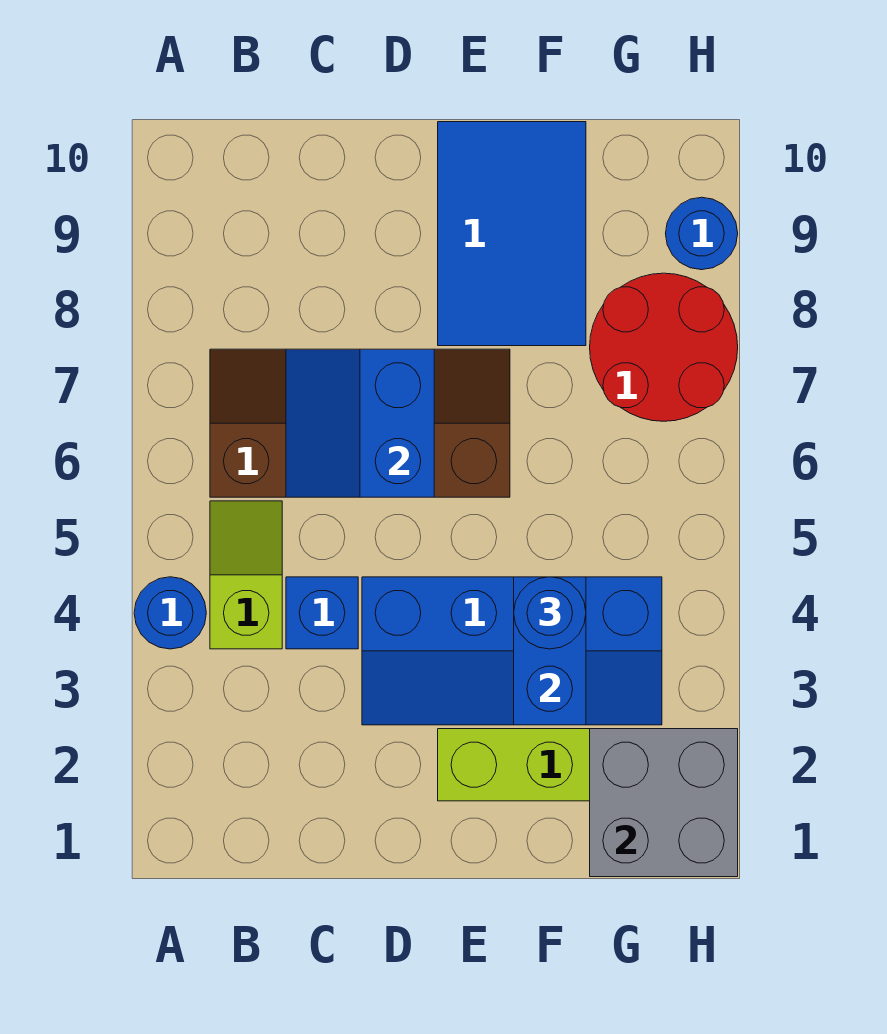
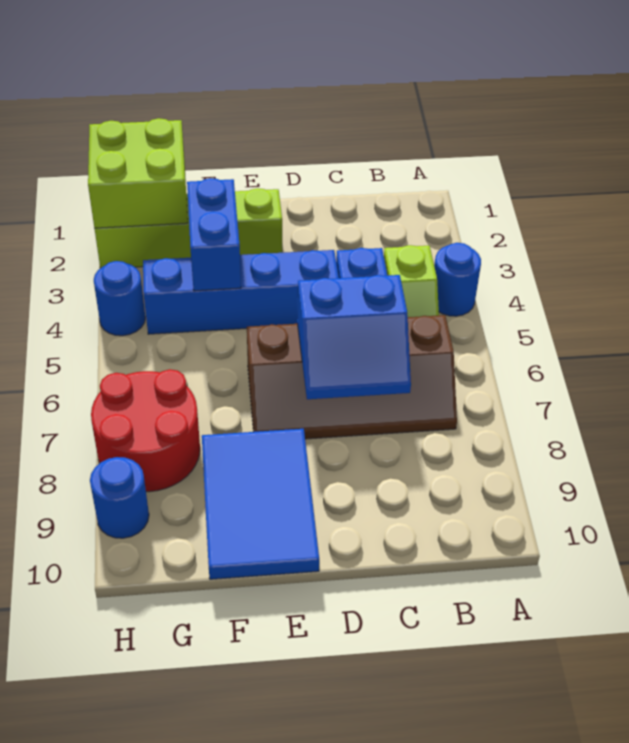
blue 2x2 slope [286,349,434,497] -> blue 2x2 slope turned to [297,275,411,399]
blue 1x1 round brick [514,577,586,649] -> blue 1x1 round brick moved to [94,261,145,336]
grey 2x2 brick [590,729,738,877] -> lime 2x2 brick [88,118,188,228]

